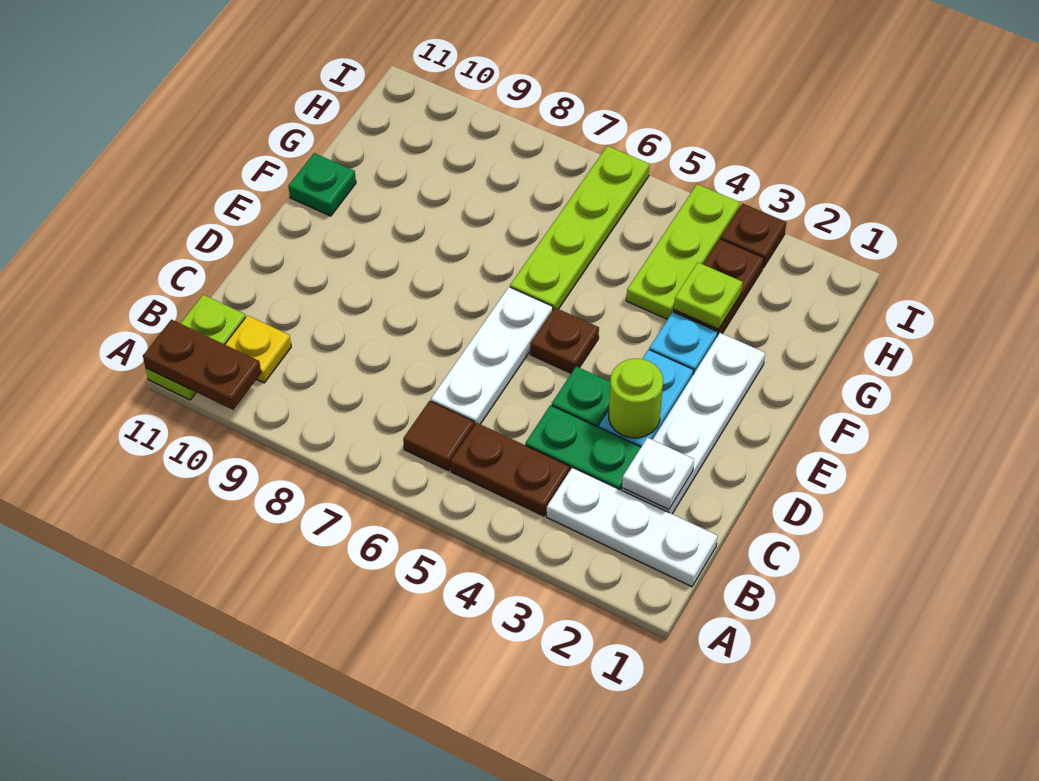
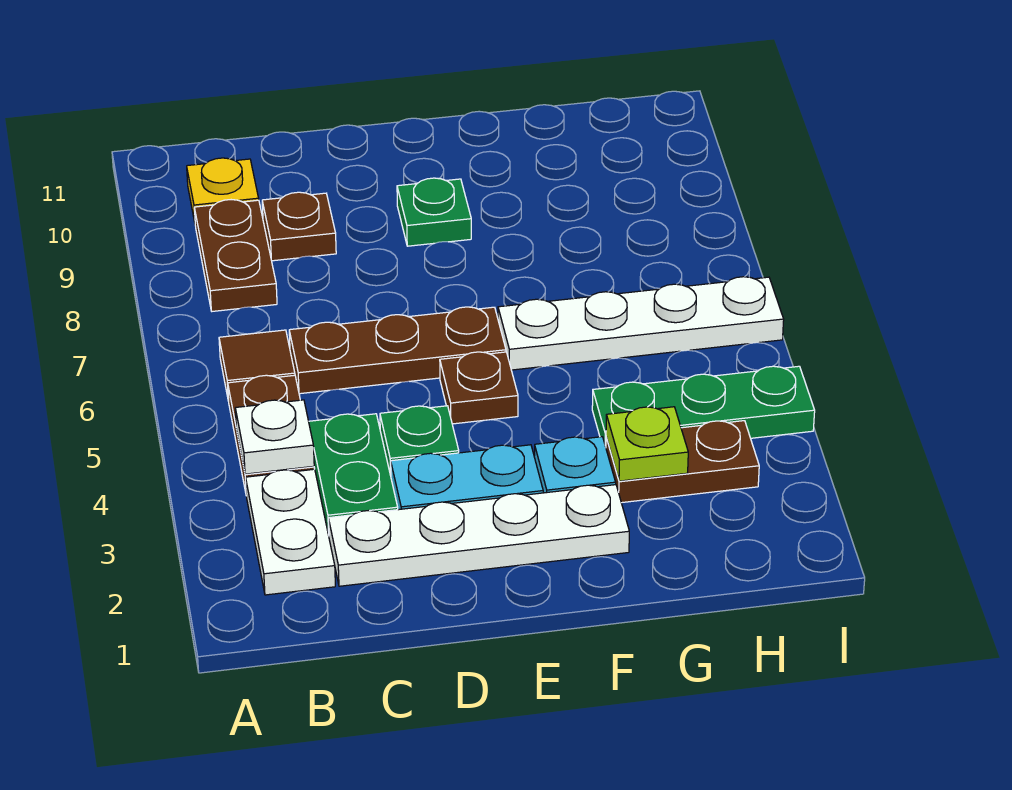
brown 1x2 plate [143,320,261,410] -> brown 1x2 plate moved to [194,200,277,311]
lime 1x2 plate [146,295,245,400] -> none
white 1x3 plate [547,467,717,587] -> white 1x2 plate [246,469,335,595]
white 1x1 plate [622,438,694,510] -> white 1x1 plate moved to [235,400,314,474]
white 1x3 plate [431,287,553,425] -> brown 1x3 plate [289,307,506,394]
lime 1x1 round brick [609,359,663,438] -> none
lime 1x4 plate [510,146,650,309] -> white 1x4 plate [498,277,784,370]
green 1x1 plate [288,153,356,216] -> green 1x1 plate moved to [397,178,471,246]
lime 1x3 plate [626,184,740,319] -> green 1x3 plate [592,366,815,447]
brown 1x1 plate [721,204,786,268] -> brown 1x1 plate moved to [262,192,336,261]

